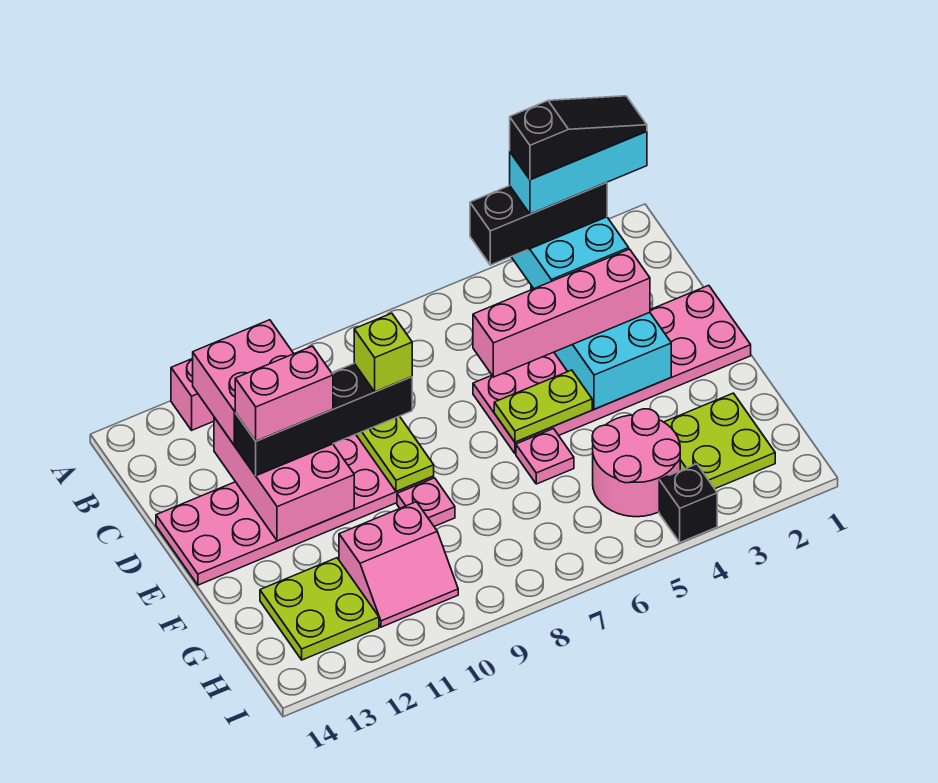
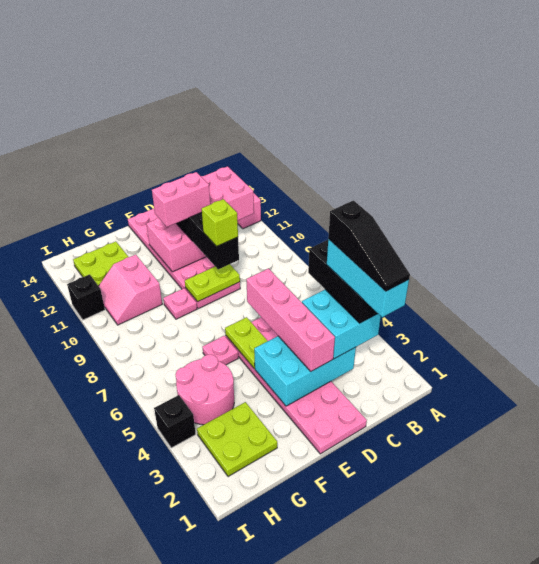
pink 1x2 brick [235,346,333,441] -> pink 1x2 brick turned to [152,172,210,227]
none -> black 1x1 brick [67,274,105,320]

